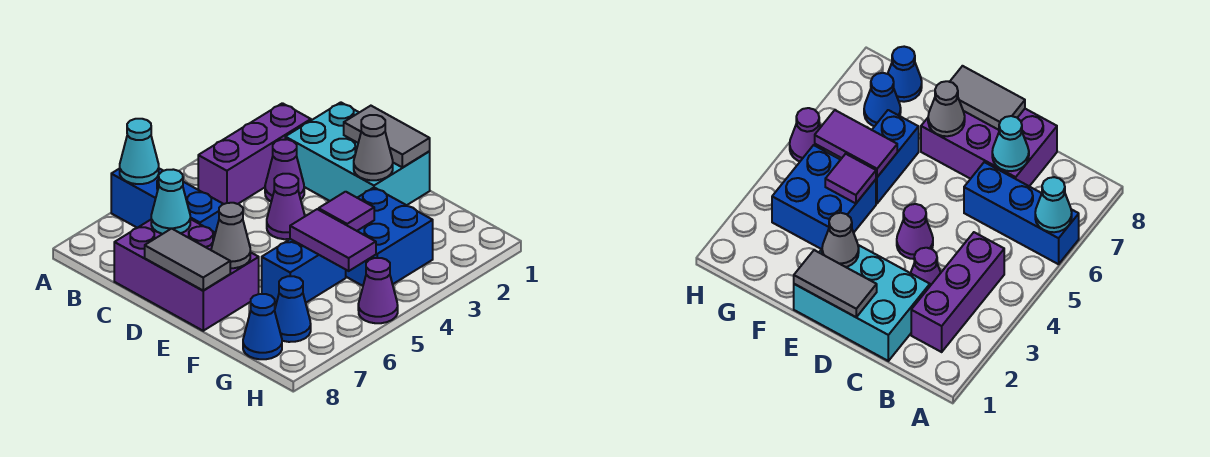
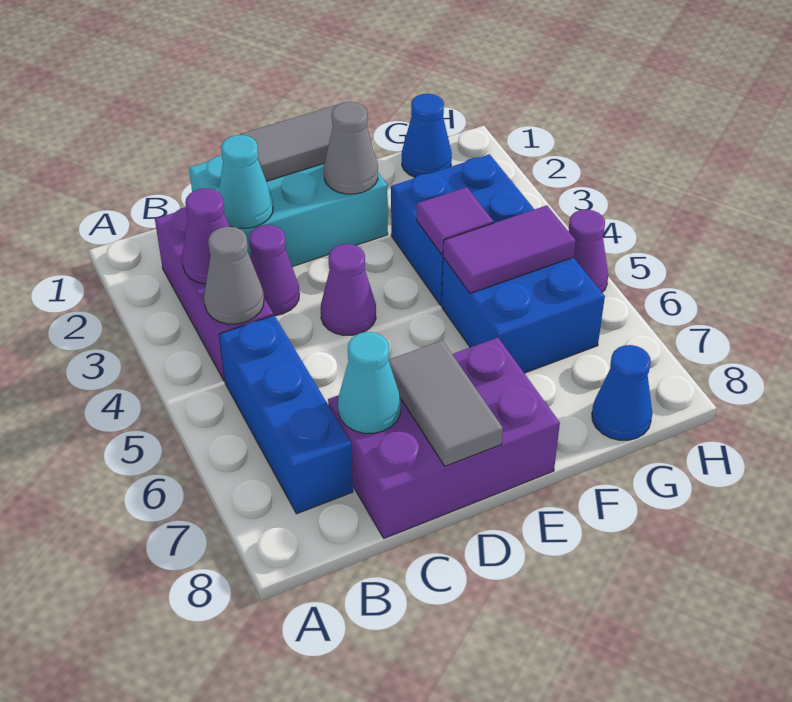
blue 1x3 brick [111,168,223,233] -> blue 1x3 brick turned to [219,315,353,514]
cyan 1x1 cone [120,119,159,184] -> cyan 1x1 cone moved to [219,135,273,228]
none -> purple 1x1 cone [182,188,230,284]
grey 1x2 tile [145,229,230,291] -> grey 1x2 tile turned to [389,340,503,466]
grey 1x1 cone [211,203,250,268] -> grey 1x1 cone moved to [204,227,264,324]
blue 1x2 brick [262,239,346,304] -> blue 2x2 brick [442,257,605,373]
blue 1x1 cone [275,276,311,342] -> blue 1x1 cone moved to [402,94,452,177]

